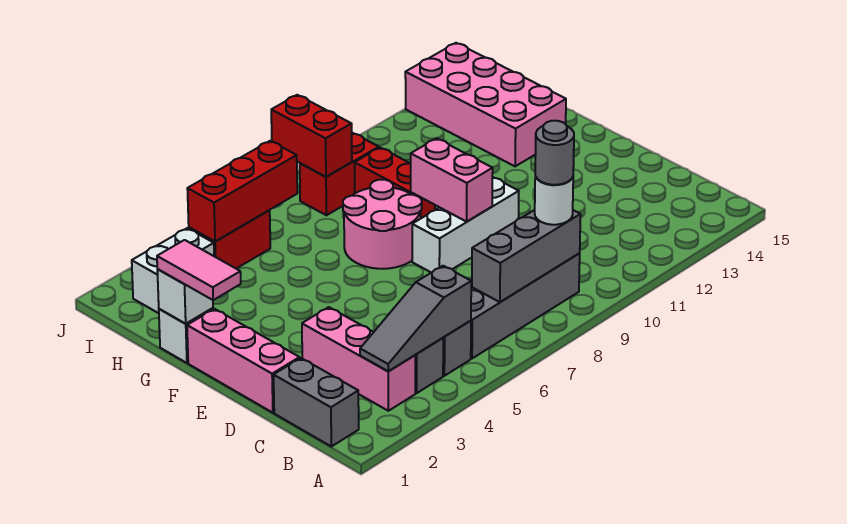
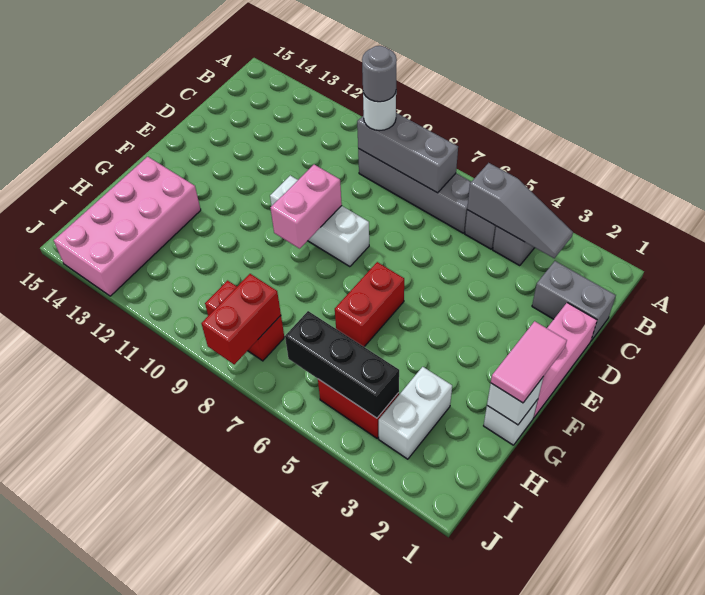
grey 1x2 brick [274,358,359,446] -> grey 1x2 brick turned to [532,261,616,341]
pink 1x3 brick [302,307,415,411] -> none
pink 2x2 round brick [343,180,422,269] -> none
red 1x2 brick [355,148,435,218] -> red 1x2 brick moved to [335,262,404,347]
white 1x2 brick [132,228,214,313] -> white 1x2 brick turned to [379,367,452,459]
red 1x3 brick [187,141,297,242] -> black 1x3 brick [285,311,399,418]

